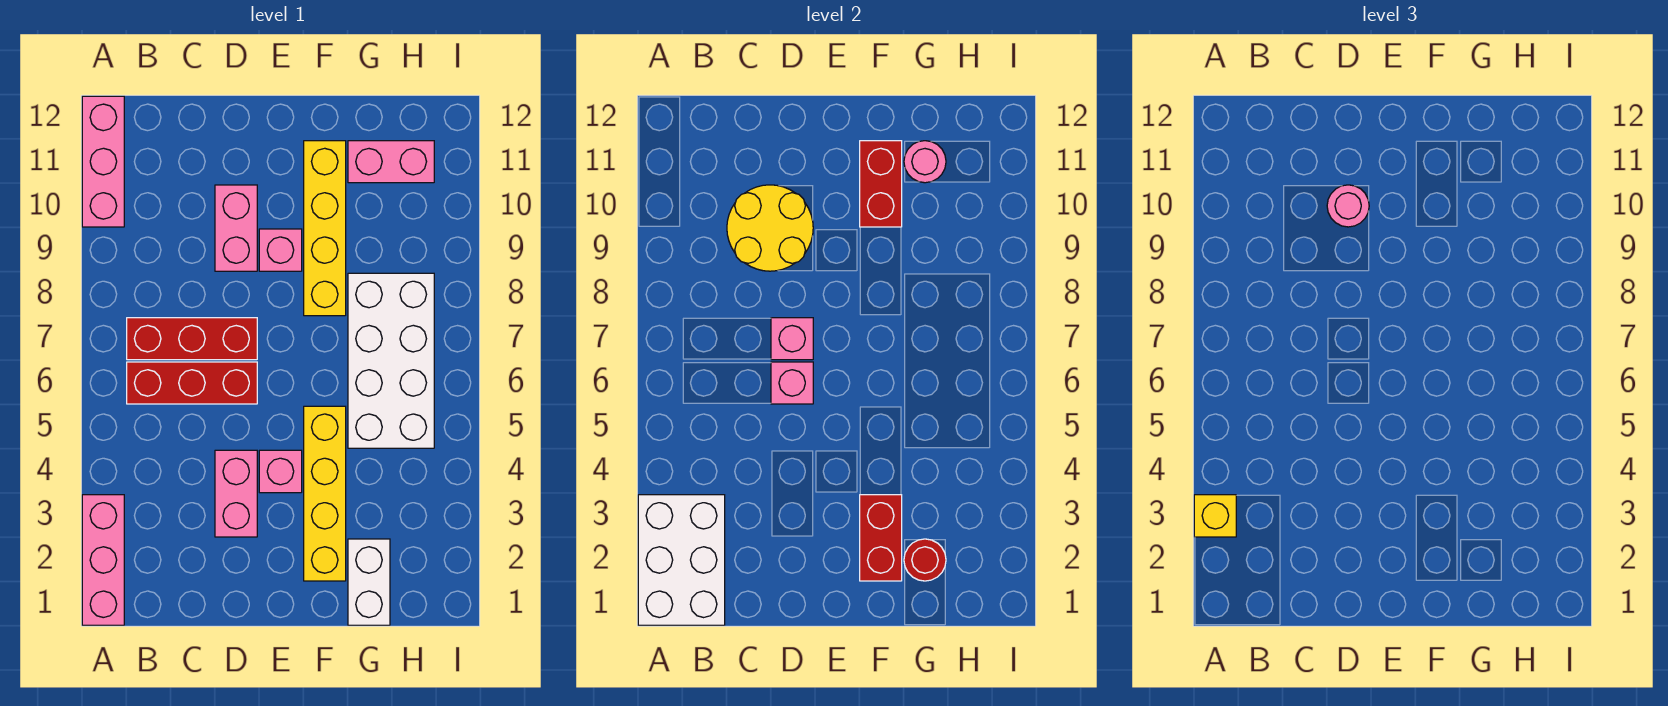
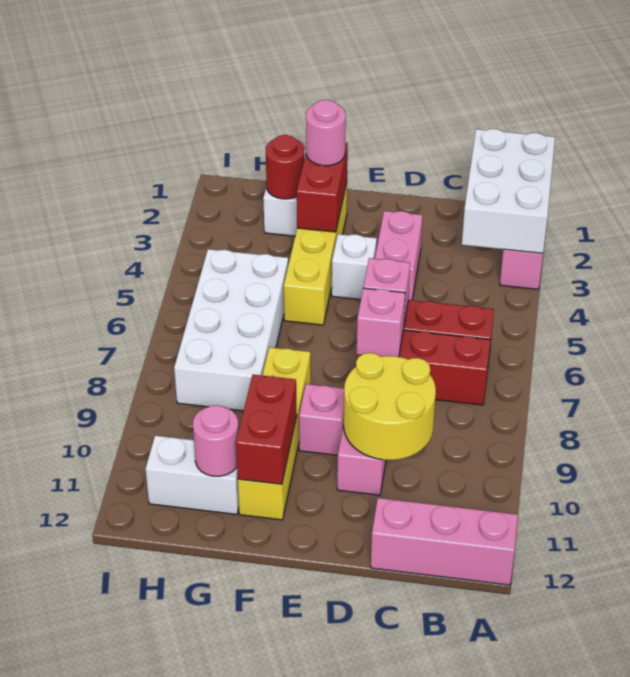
yellow 1x1 brick [1194,495,1236,537] -> none
pink 1x3 brick [82,96,124,227] -> pink 1x3 brick turned to [371,498,518,585]
pink 1x1 round brick [1327,185,1369,227] -> pink 1x1 round brick moved to [306,100,346,166]
pink 1x1 brick [259,450,302,493] -> white 1x1 brick [332,234,377,299]
pink 1x2 brick [348,141,434,183] -> white 1x2 brick [146,436,239,514]

